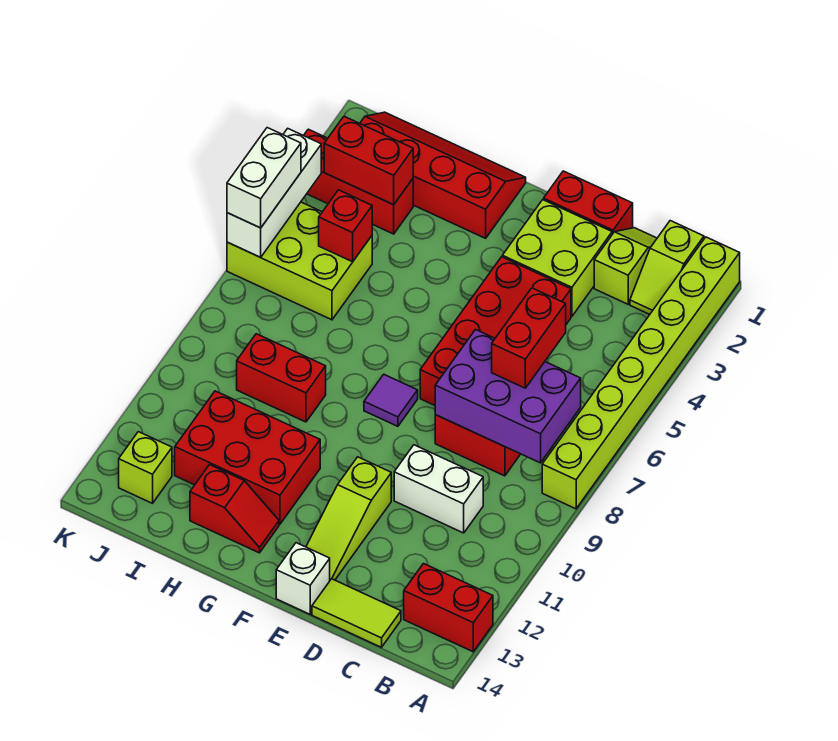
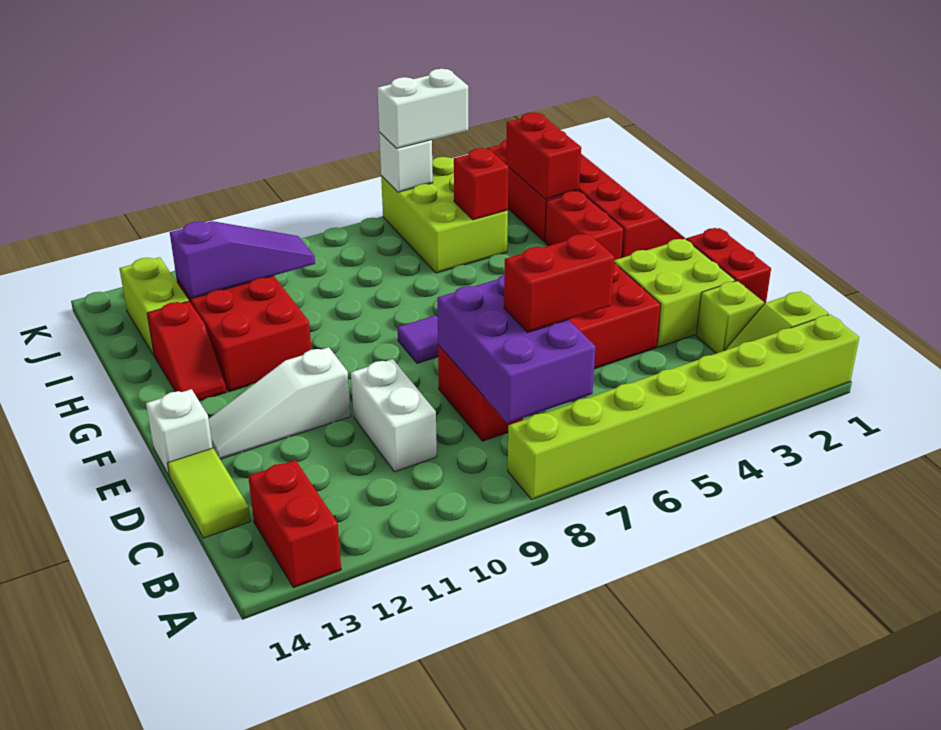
lime 1x3 slope [306,457,391,580] -> white 1x3 slope [209,347,351,459]
red 1x2 brick [237,334,326,422] -> red 1x2 brick moved to [545,191,624,260]
none -> purple 1x3 slope [170,221,315,299]
lime 1x1 brick [119,432,172,503] -> lime 1x2 brick [119,257,189,355]
white 1x3 brick [227,128,321,257] -> white 1x1 brick [379,133,433,192]

